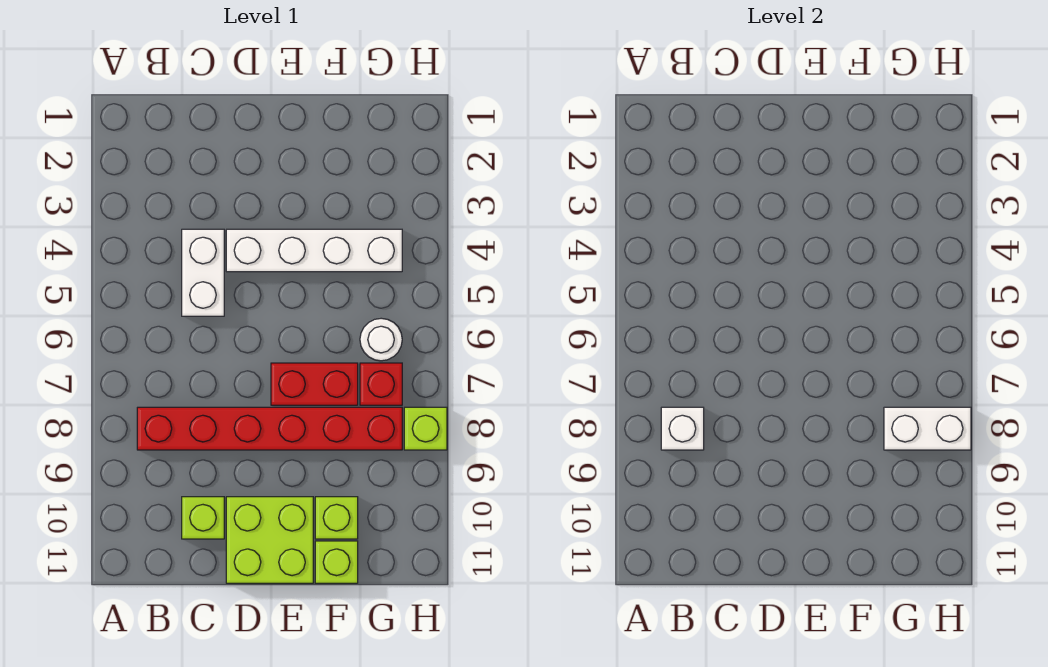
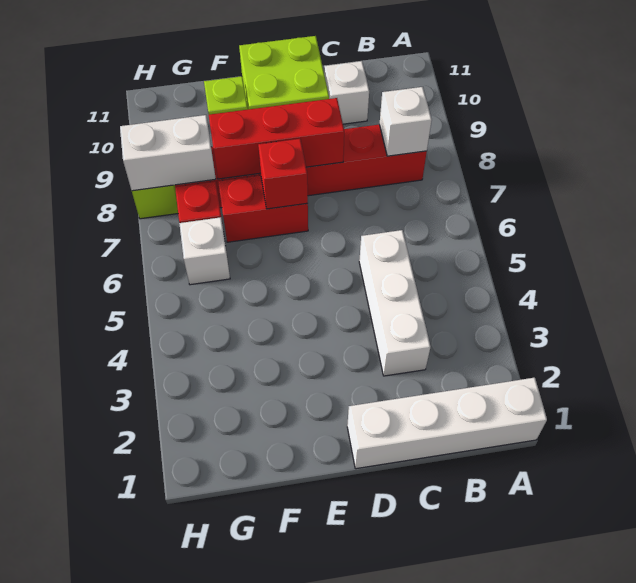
white 1x2 brick [182,229,224,316] -> white 1x3 brick [359,230,430,376]
lime 1x1 brick [182,497,224,539] -> white 1x1 brick [324,61,369,124]
white 1x4 brick [226,229,402,272] -> white 1x4 brick moved to [347,378,547,469]
none -> red 1x3 brick [209,98,344,179]
none -> red 1x1 brick [258,139,308,209]
lime 1x1 brick [315,541,358,583] -> none
white 1x1 round brick [360,318,402,361] -> white 1x1 brick [179,217,230,285]

